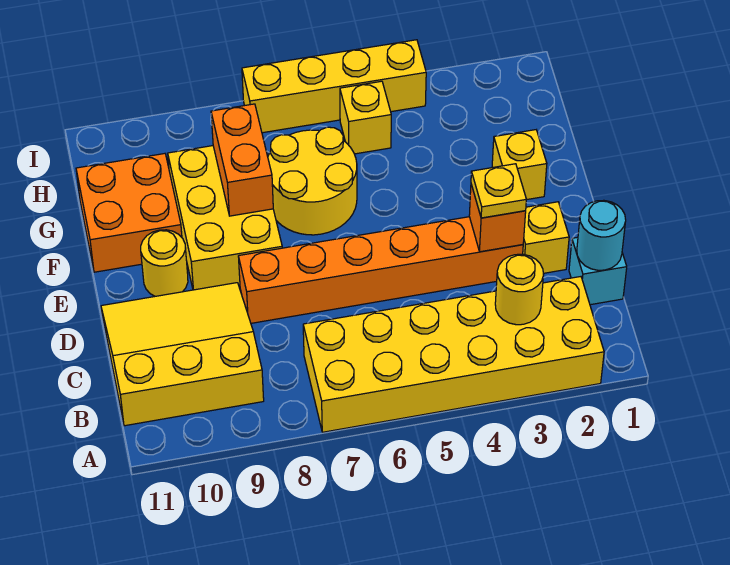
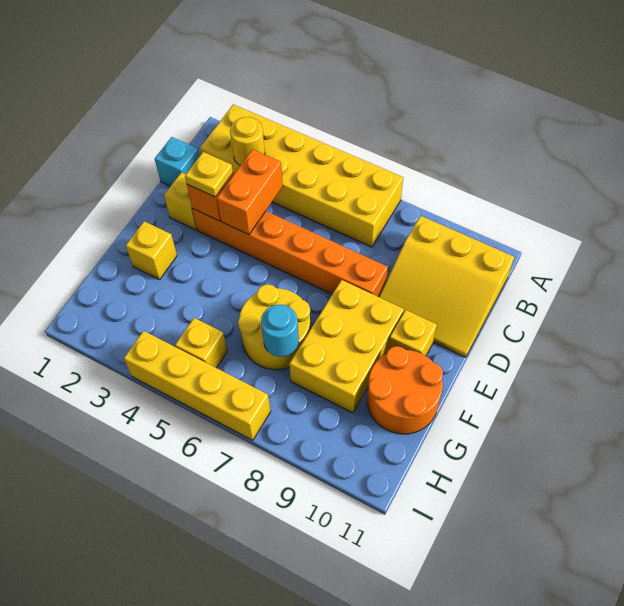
cyan 1x1 round brick [577,200,626,270] -> cyan 1x1 round brick moved to [261,305,299,357]
yellow 1x1 round brick [141,230,188,296] -> yellow 1x1 brick [388,310,437,356]
orange 1x2 brick [211,104,273,216] -> orange 1x2 brick moved to [217,149,283,235]
orange 2x2 brick [76,154,182,272] -> orange 2x2 round brick [367,346,443,434]

